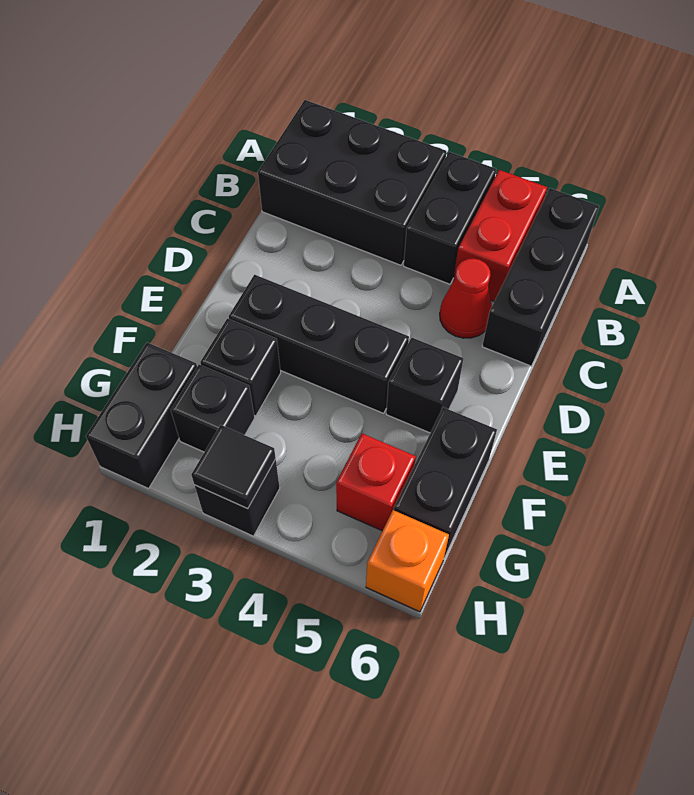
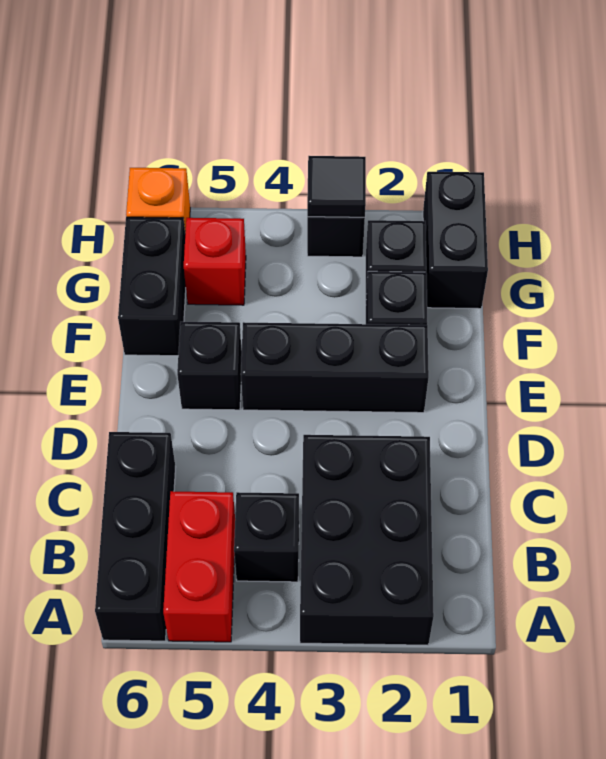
black 2x3 brick [258,100,446,265] -> black 2x3 brick turned to [300,435,434,645]
black 1x2 brick [404,152,496,284] -> black 1x1 brick [234,492,299,582]
red 1x1 cone [440,258,492,338] -> none

